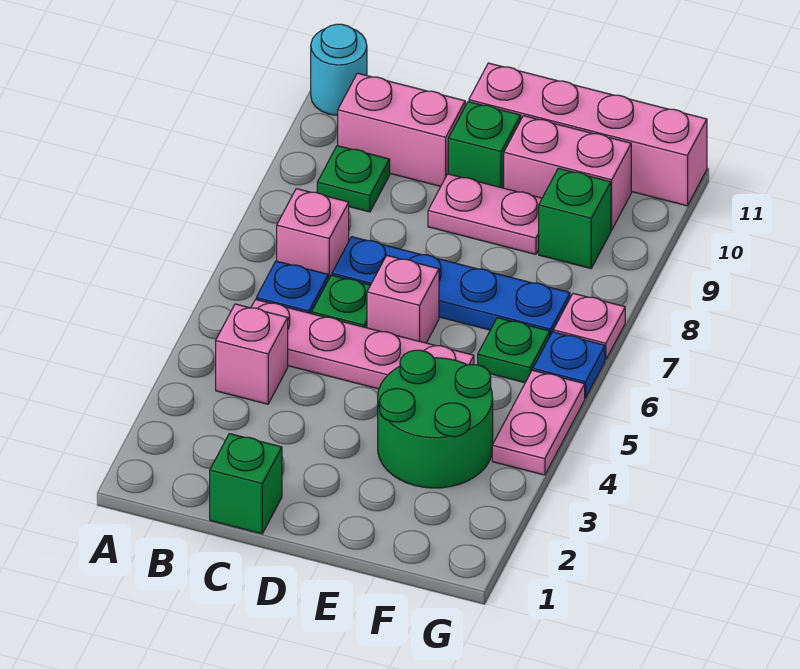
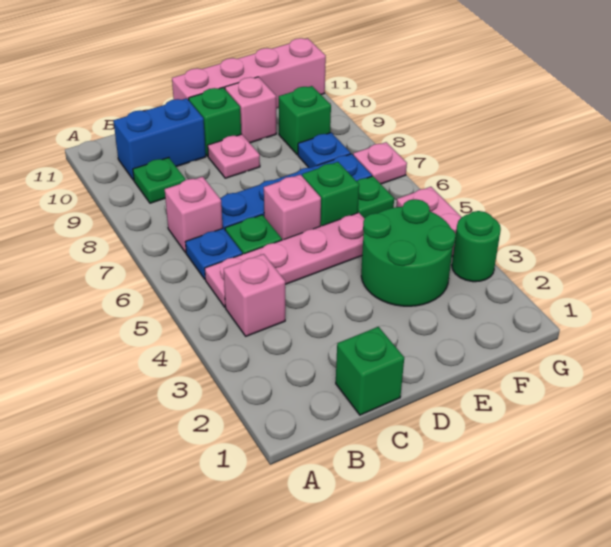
cyan 1x1 round brick [311,24,367,115] -> none
pink 1x2 brick [338,73,465,186] -> blue 1x2 brick [114,98,206,180]
pink 1x2 plate [428,174,542,254] -> pink 1x1 plate [208,134,260,178]
none -> green 1x1 brick [302,162,359,226]
pink 1x2 brick [504,116,631,230] -> pink 1x1 brick [225,77,276,143]
none -> green 1x1 round brick [452,211,501,282]
blue 1x1 plate [533,332,605,398] -> blue 1x1 plate moved to [298,133,351,168]

